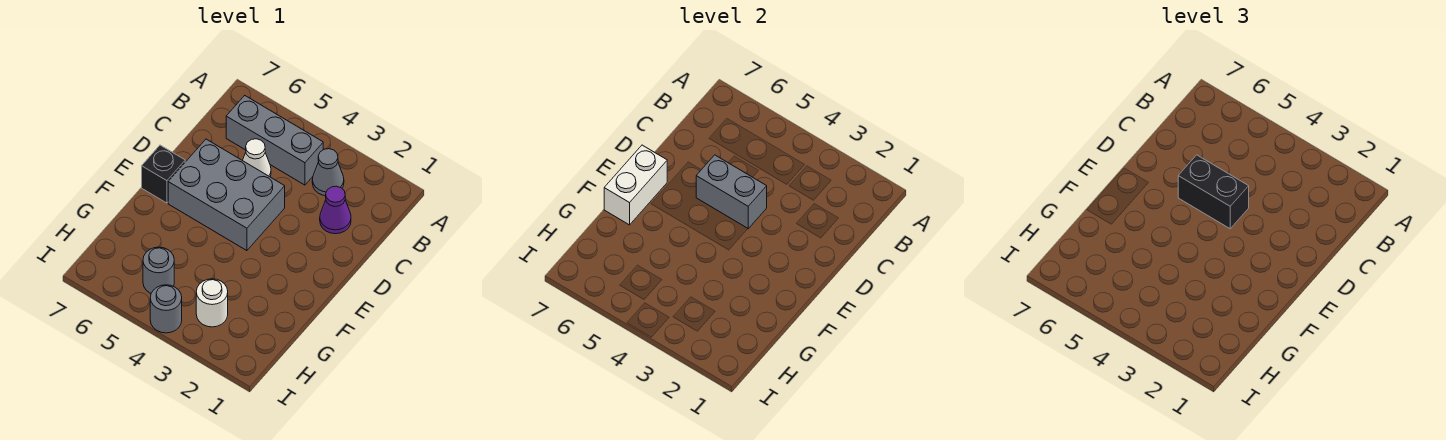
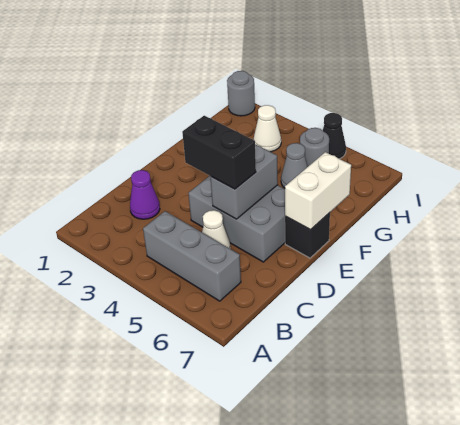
grey 1x1 cone [312,149,344,196] -> grey 1x1 cone moved to [281,143,307,188]
grey 1x2 brick [696,155,767,229] -> grey 1x2 brick turned to [210,144,278,219]
white 1x1 round brick [196,279,228,327] -> white 1x1 cone [253,105,281,152]
grey 1x1 round brick [150,285,182,333] -> grey 1x1 round brick moved to [227,71,255,116]
none -> black 1x1 cone [323,113,346,159]

